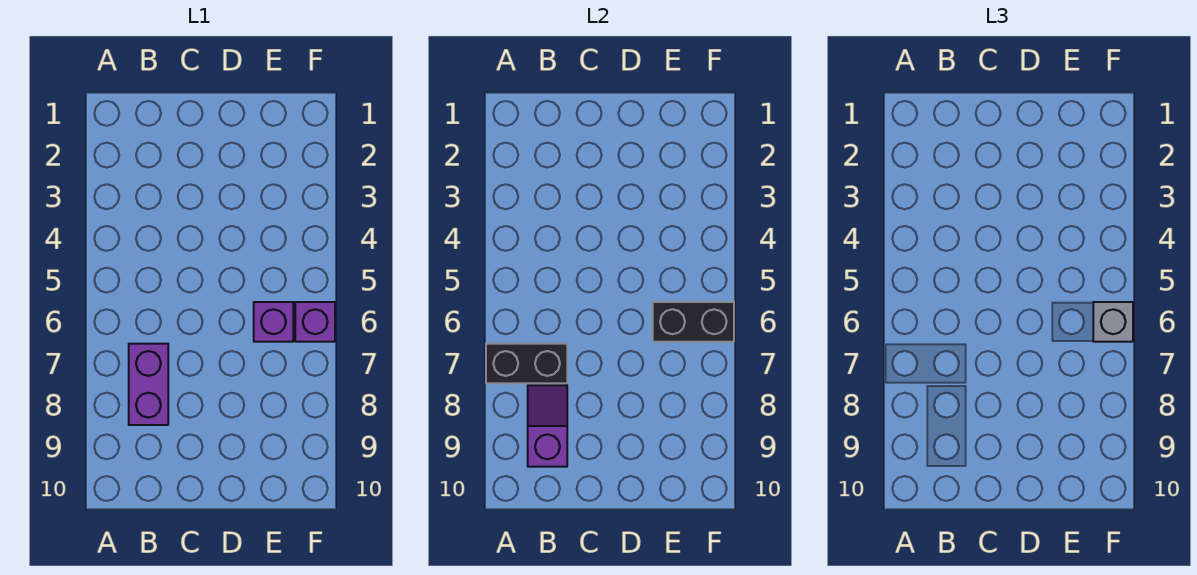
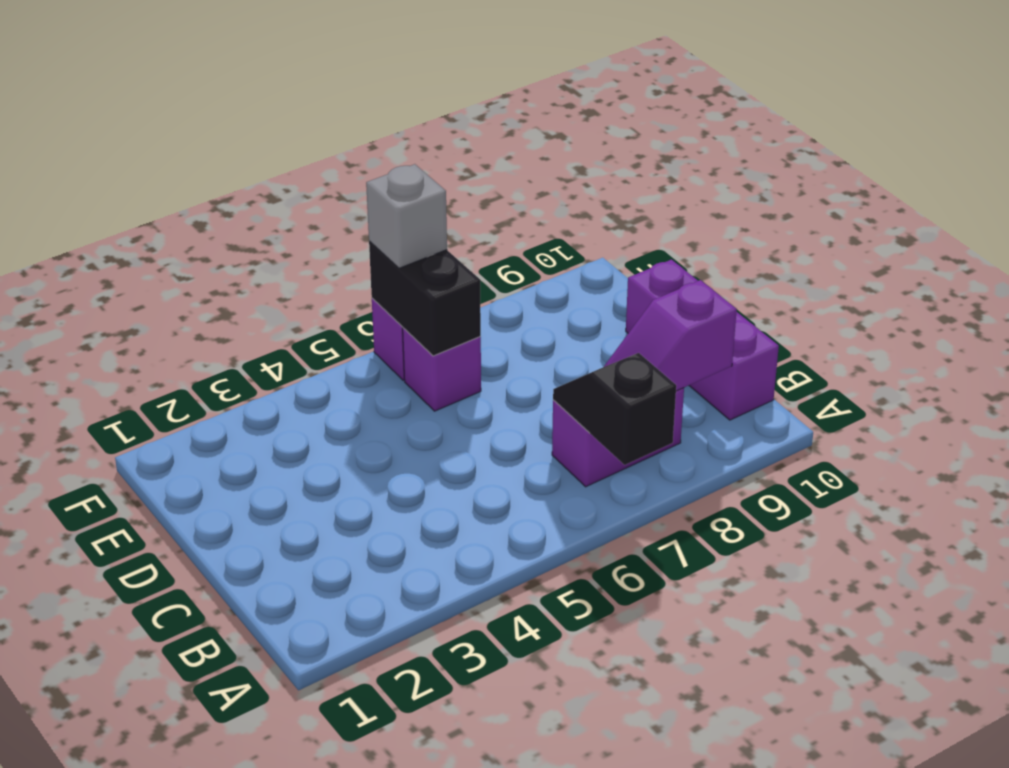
black 1x2 brick [486,344,567,383] -> black 1x2 slope [553,353,676,465]
none -> purple 1x3 brick [626,260,779,420]

